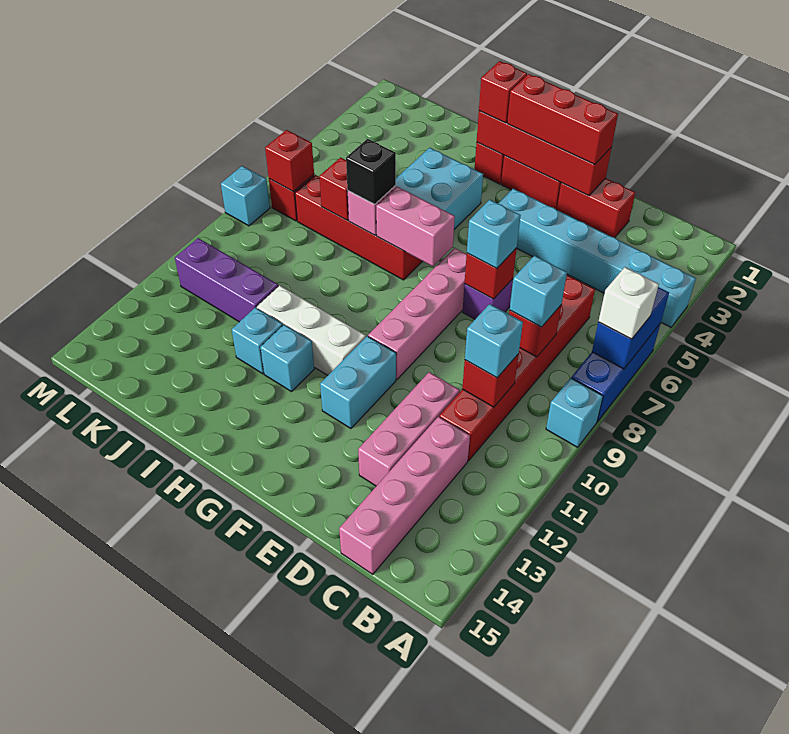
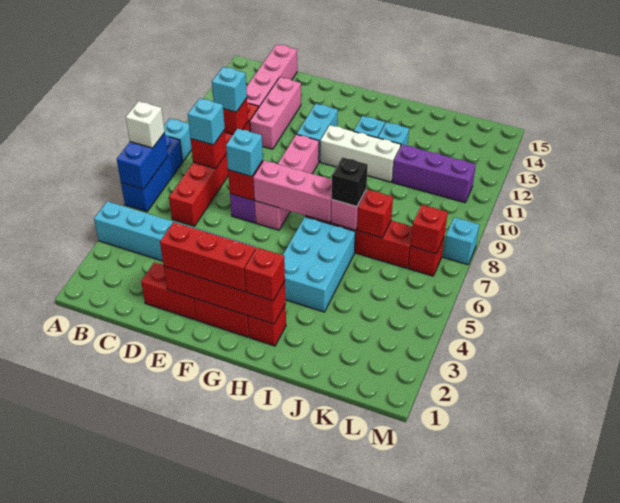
pink 1x2 brick [376,187,455,266] -> pink 1x3 brick [253,160,332,223]

